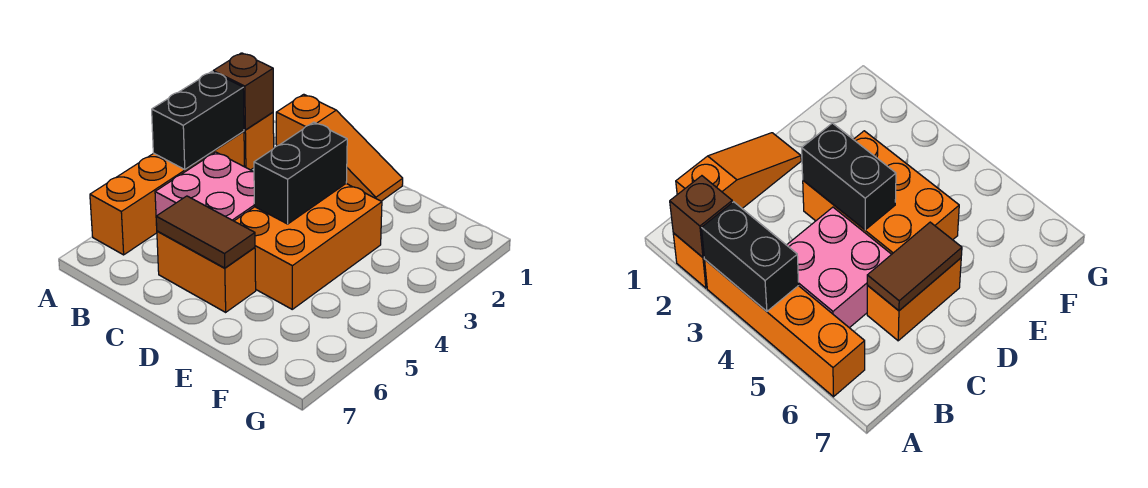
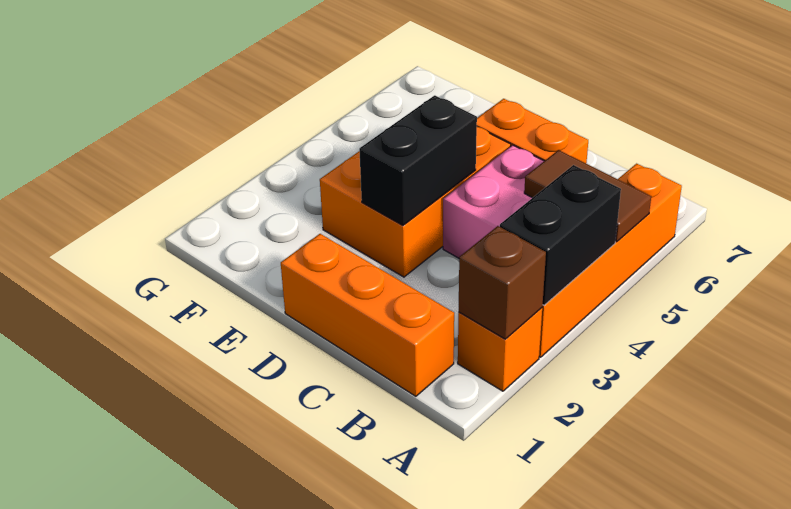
orange 1x3 slope [276,94,403,201] -> orange 1x3 brick [281,234,454,396]
brown 1x2 tile [156,196,255,268] -> brown 1x2 tile moved to [524,150,651,242]

